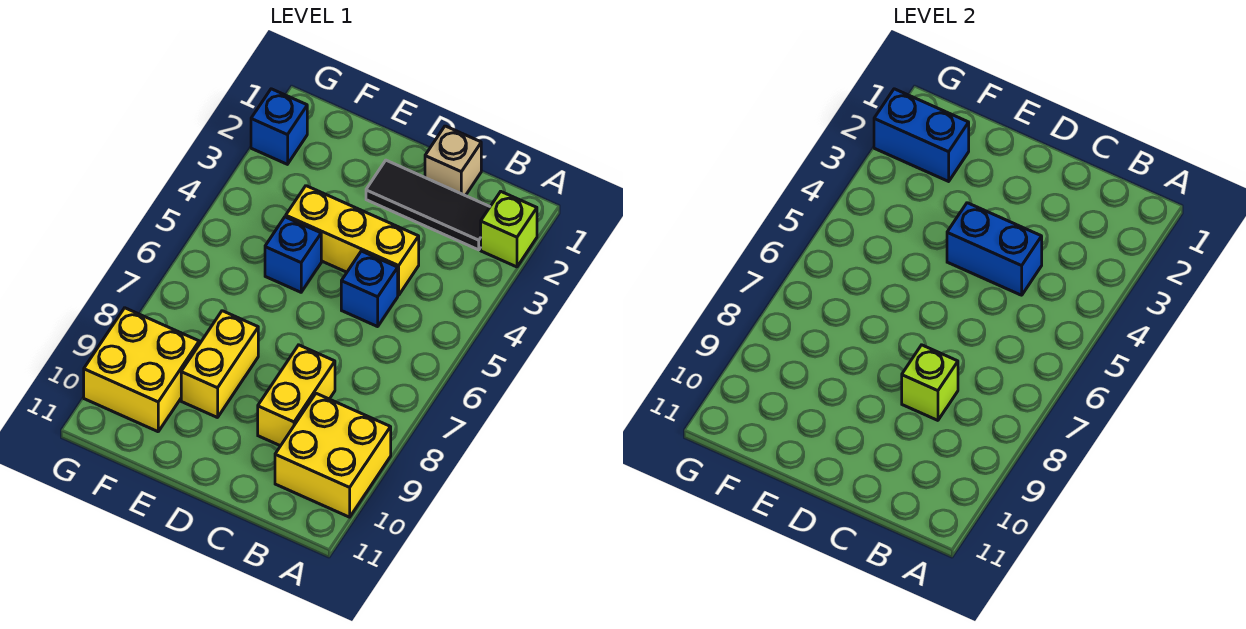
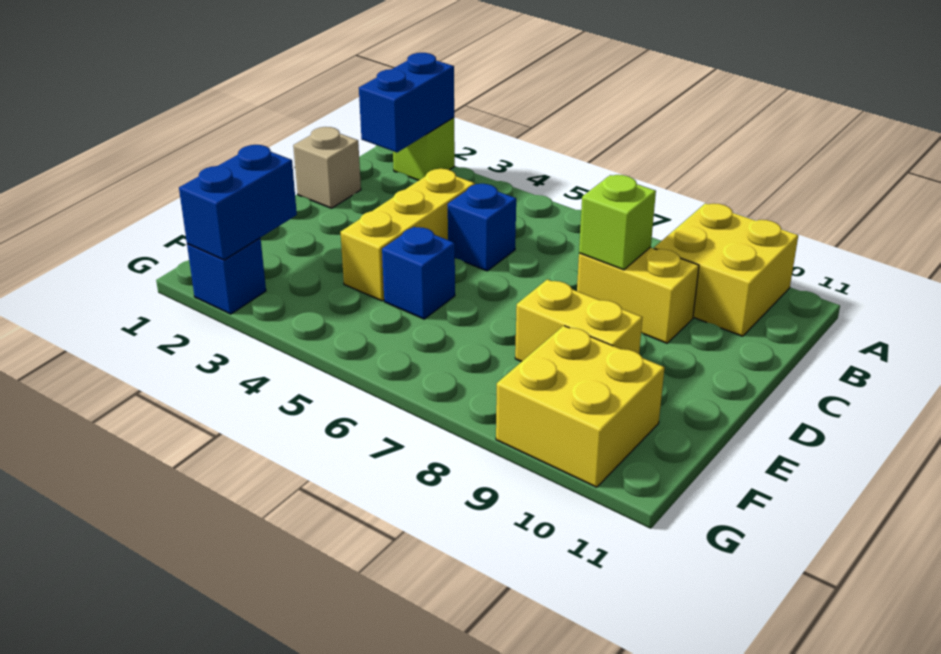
black 1x3 tile [366,160,490,250] -> none
blue 1x2 brick [947,203,1042,295] -> blue 1x2 brick moved to [359,53,454,152]

